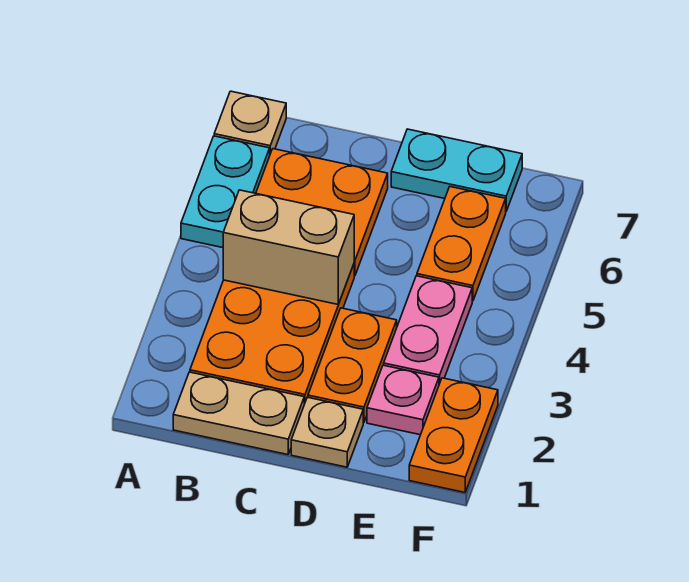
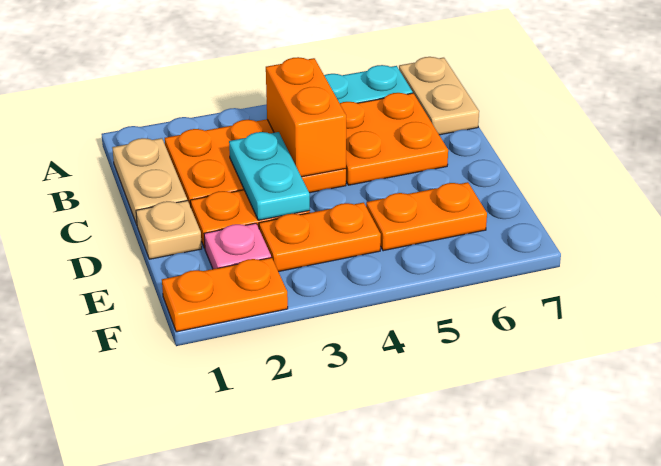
tan 1x1 plate [214,91,286,153] -> tan 1x2 plate [399,57,479,135]
tan 1x2 brick [223,190,354,304] -> orange 1x2 brick [266,57,346,177]
cyan 1x2 plate [391,129,522,211] -> cyan 1x2 plate moved to [229,132,310,220]
pink 1x2 plate [384,276,472,384] -> orange 1x2 plate [259,203,381,272]

